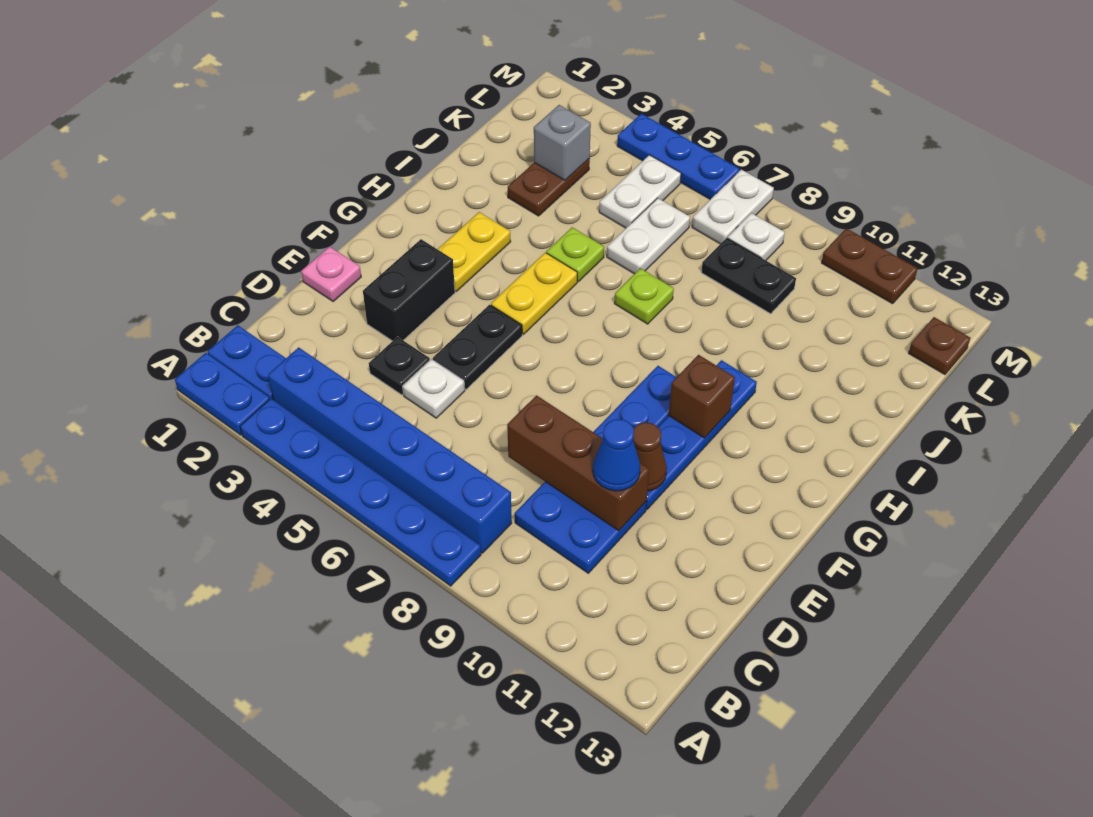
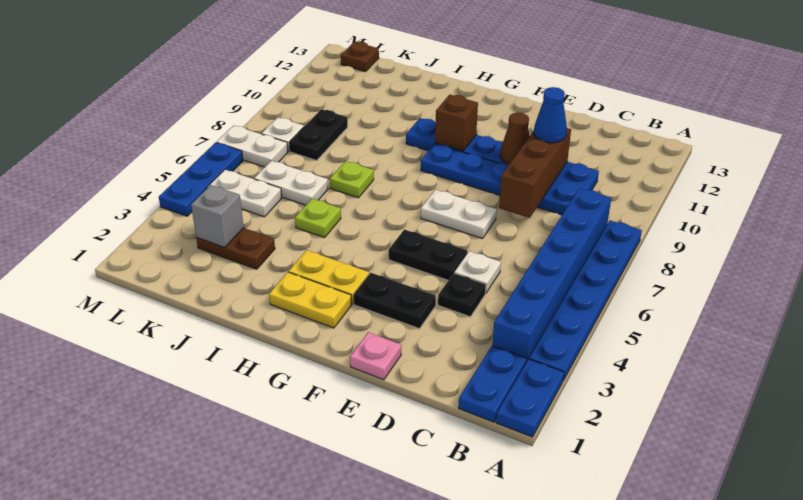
black 1x2 brick [363,239,455,341] -> black 1x2 plate [354,273,436,329]
none -> white 1x2 plate [421,190,497,239]
yellow 1x2 plate [491,253,577,334] -> yellow 1x2 plate moved to [269,272,352,328]
brown 1x2 plate [822,228,918,304] -> none

